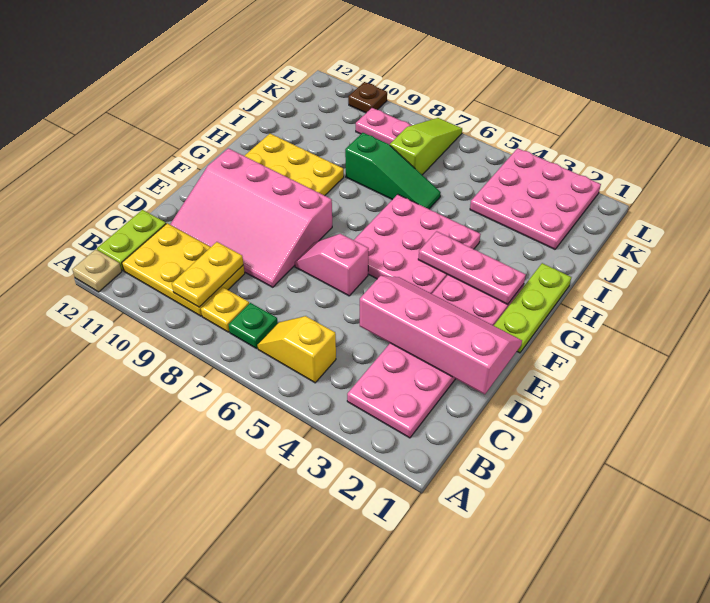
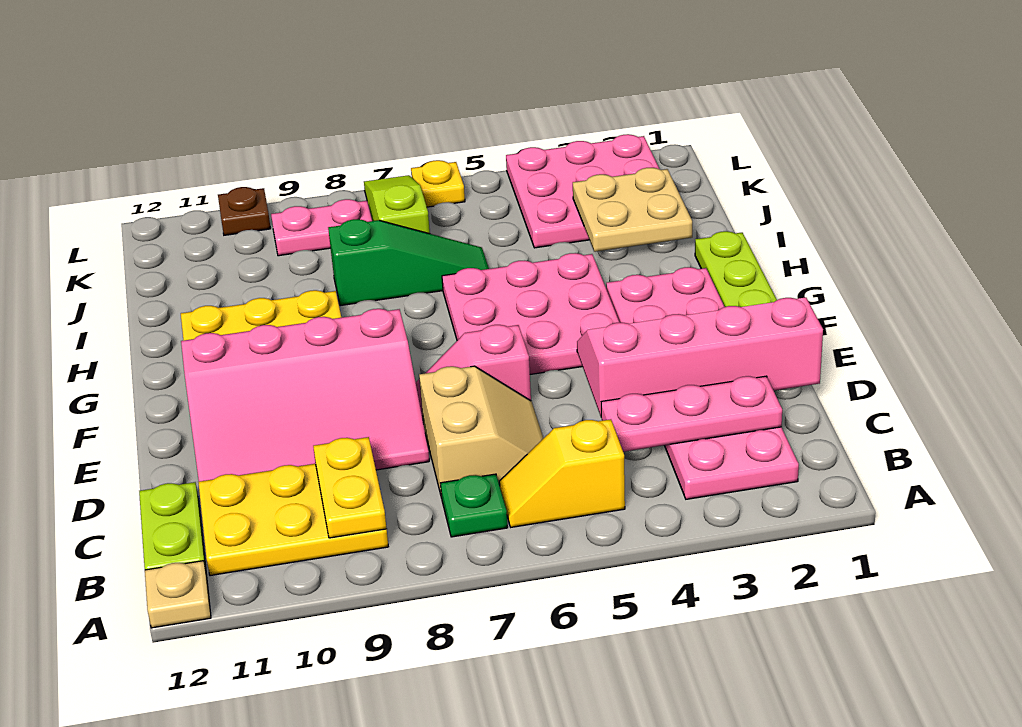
yellow 1x1 plate [201,287,249,332] -> yellow 1x1 plate moved to [411,160,465,207]
none -> tan 2x2 slope [419,366,543,498]
pink 1x3 plate [418,231,526,304] -> pink 1x3 plate moved to [601,376,782,452]
none -> tan 2x2 plate [573,168,692,252]

